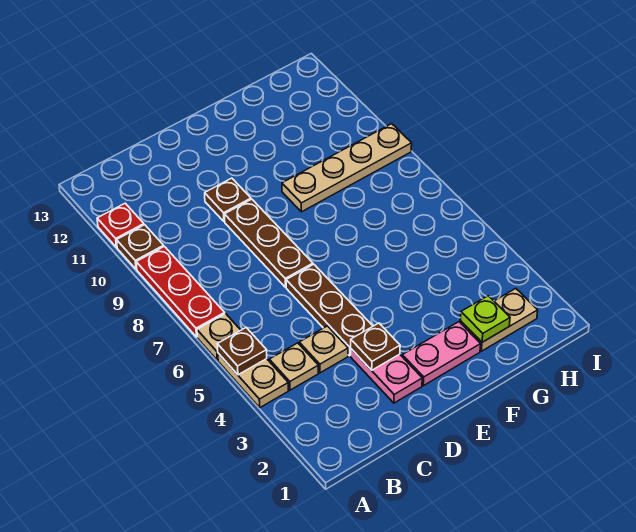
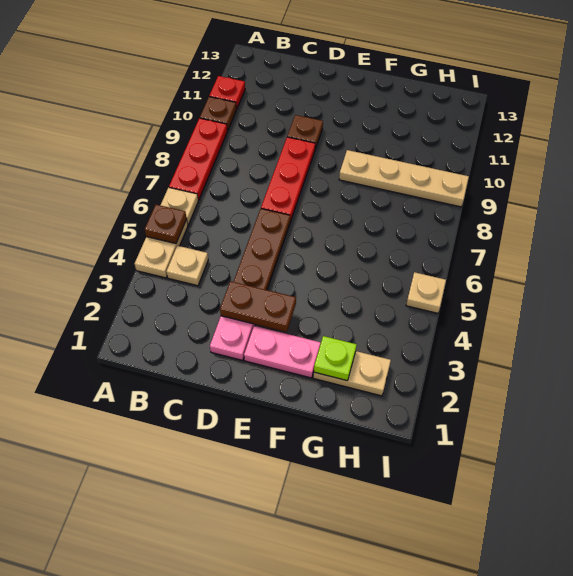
tan 1x1 plate [299,326,348,373] -> tan 1x1 plate moved to [406,272,446,313]
brown 1x1 plate [351,323,400,370] -> brown 1x2 plate [220,281,296,332]
brown 1x3 plate [225,199,313,287] -> red 1x3 plate [261,137,315,221]

